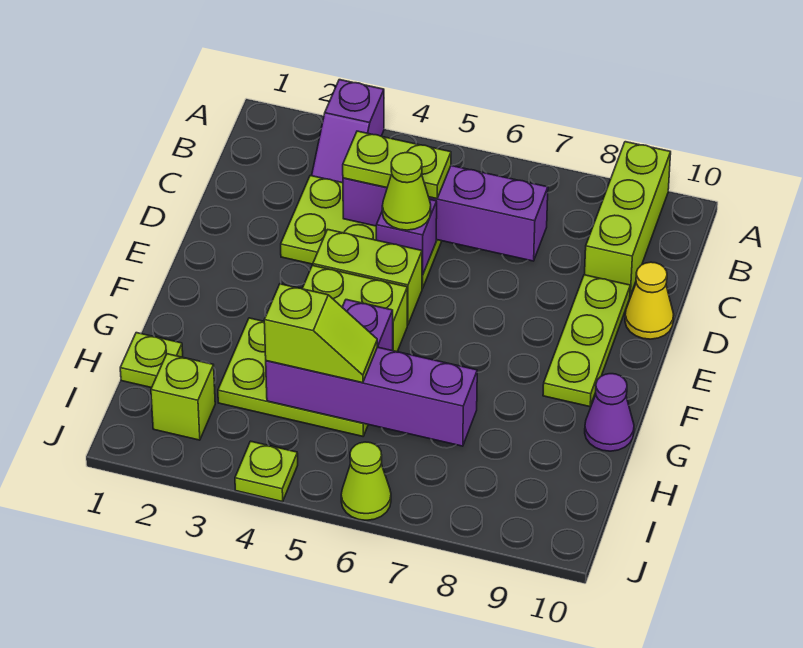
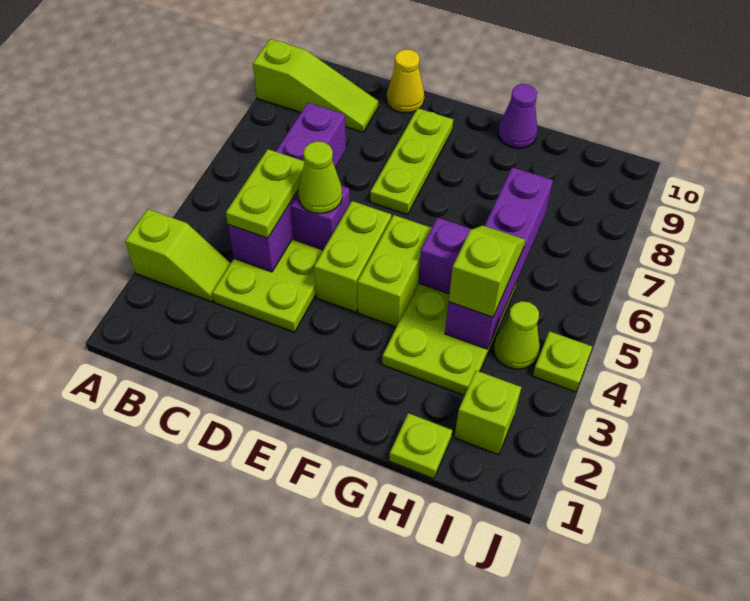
purple 1x2 slope [312,80,384,183] -> lime 1x2 slope [125,209,231,302]
lime 1x3 brick [585,142,671,296] -> lime 1x3 slope [253,39,378,132]
lime 1x3 plate [543,275,630,407] -> lime 1x3 plate turned to [370,108,453,215]
lime 1x1 cone [341,442,391,520] -> lime 1x1 cone moved to [494,301,540,369]

